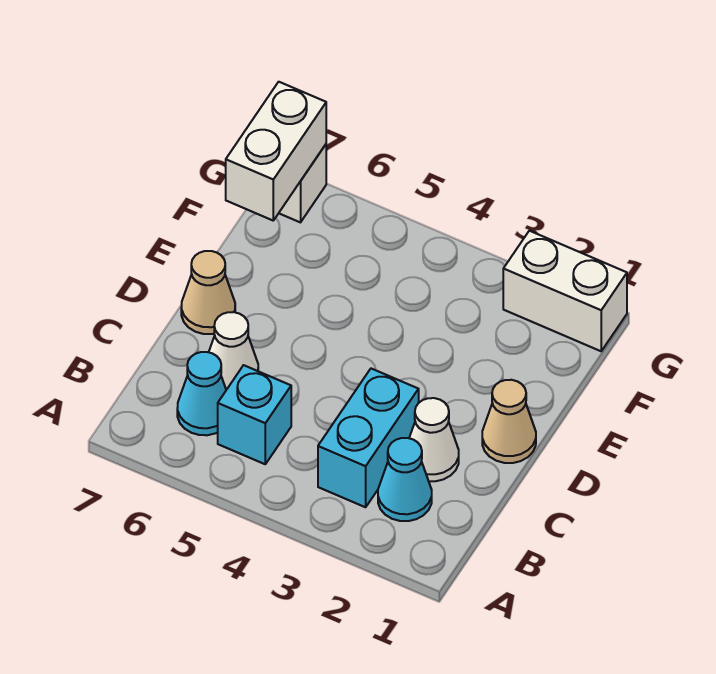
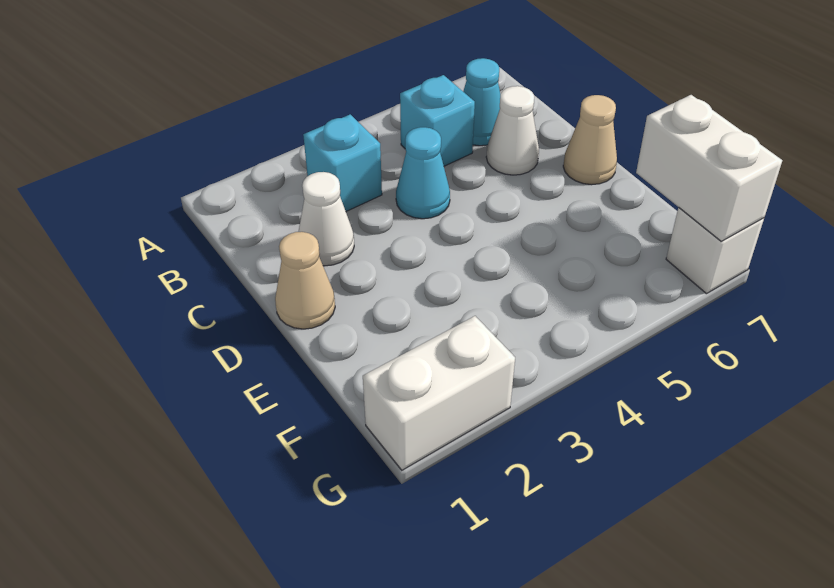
cyan 1x1 cone [378,438,432,521] -> cyan 1x1 cone moved to [396,127,450,219]
cyan 1x2 brick [318,369,419,507] -> cyan 1x1 brick [303,114,382,211]

